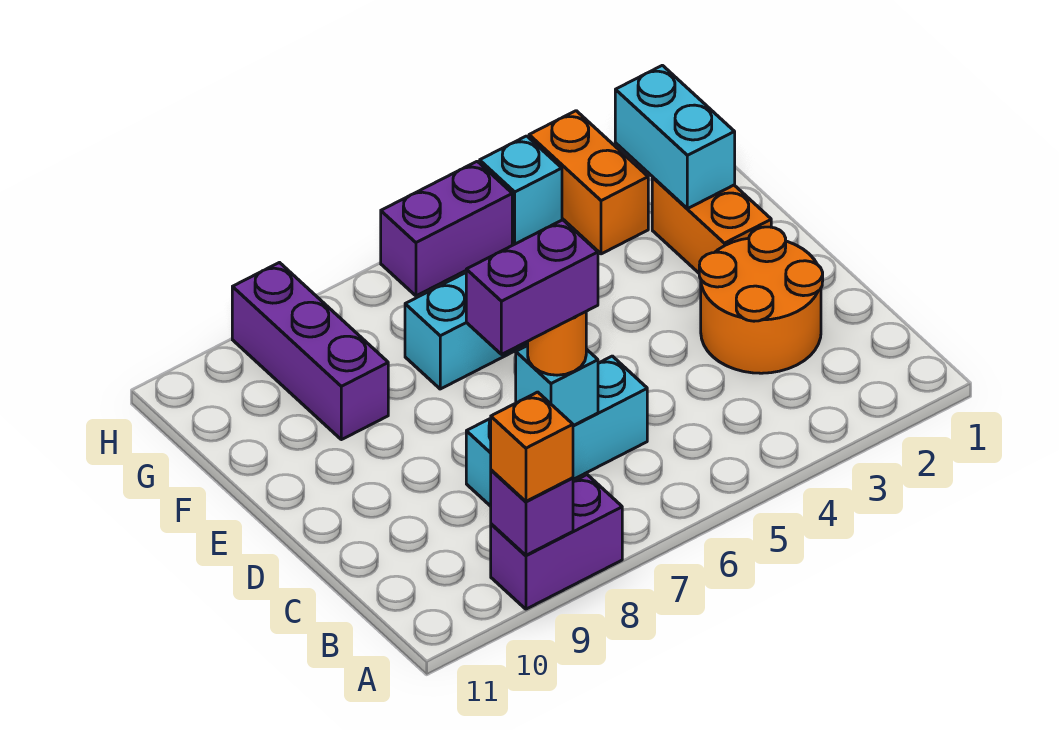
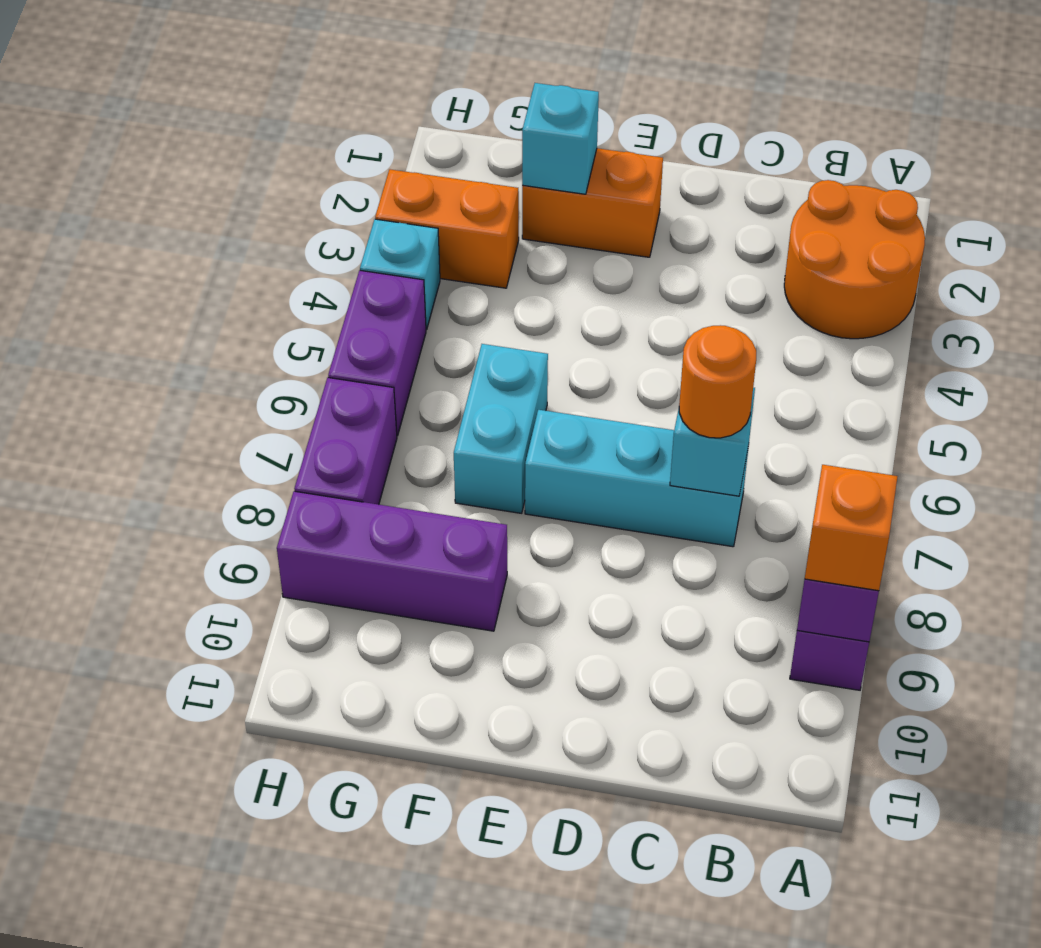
orange 2x2 round brick [699,227,823,373] -> orange 2x2 round brick moved to [784,180,925,339]
cyan 1x3 brick [466,356,647,506] -> cyan 1x3 brick turned to [525,410,749,547]
purple 1x2 brick [466,220,598,355] -> purple 1x2 brick moved to [294,378,397,505]
cyan 1x2 brick [615,65,735,209] -> cyan 1x1 brick [522,83,599,194]

